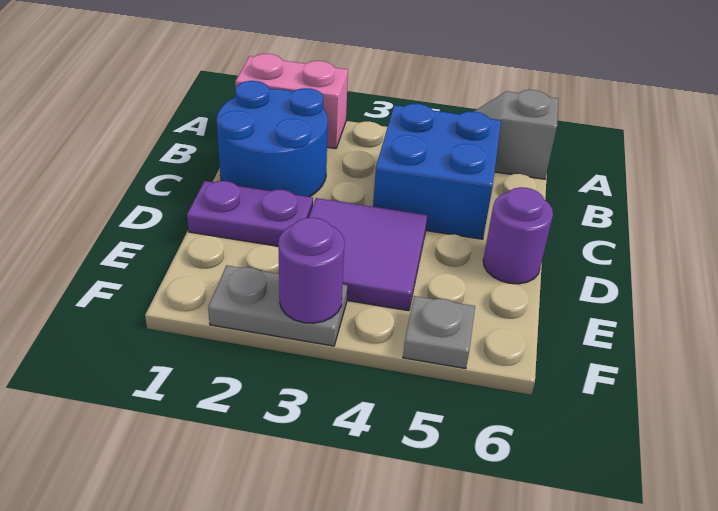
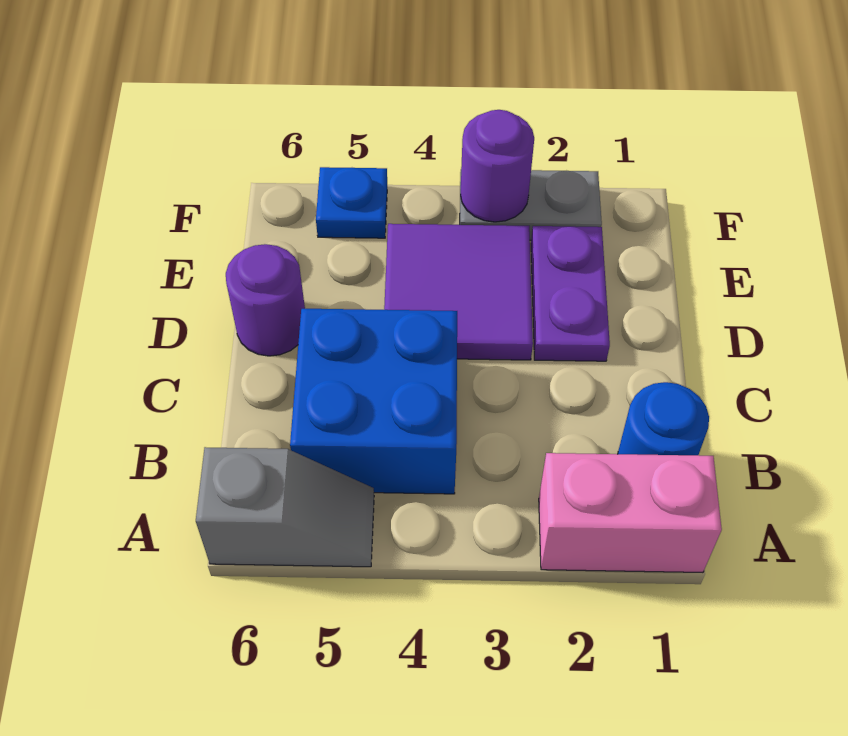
blue 2x2 round brick [217,81,328,197] -> blue 1x1 round brick [618,382,709,455]
purple 1x2 plate [187,181,313,246] -> purple 1x2 plate turned to [531,226,610,361]
grey 1x1 plate [403,296,475,369] -> blue 1x1 plate [316,167,387,238]

